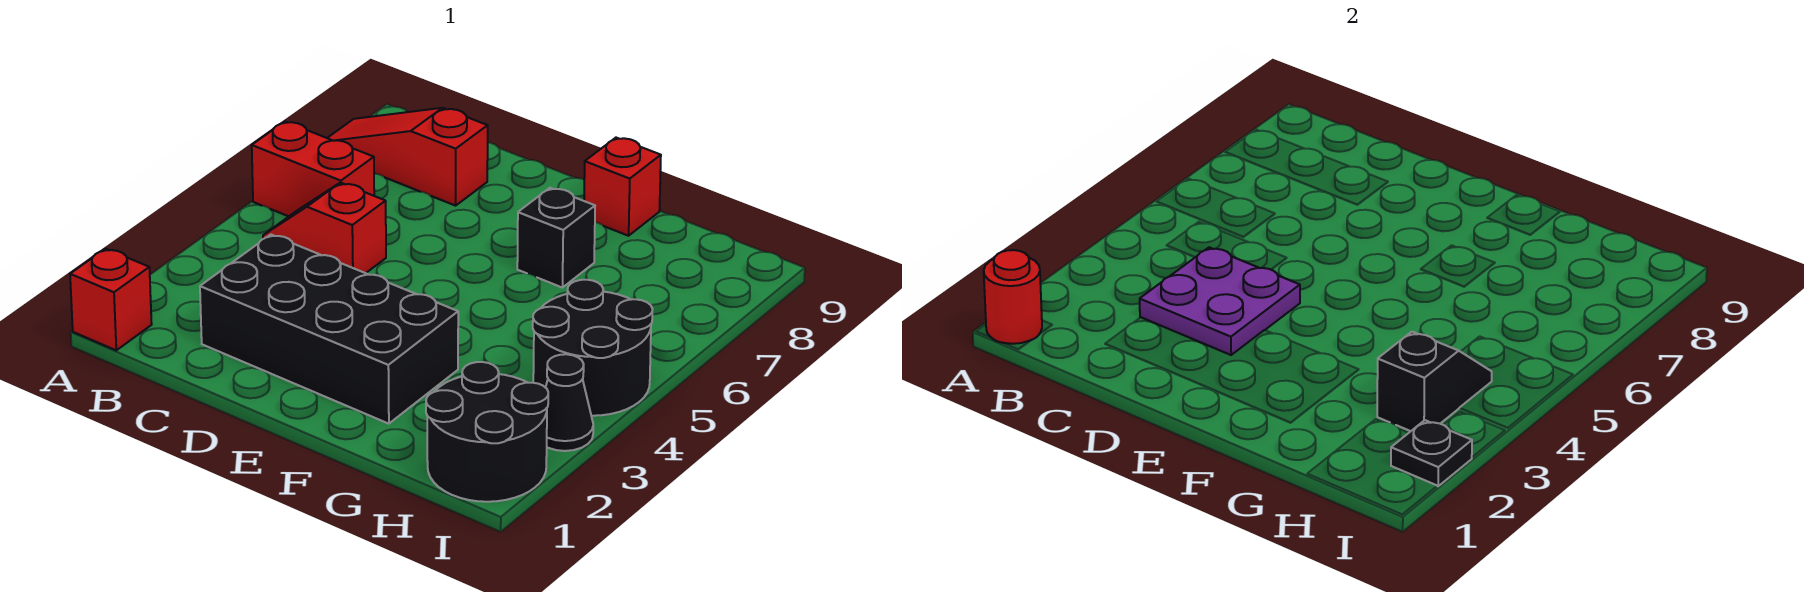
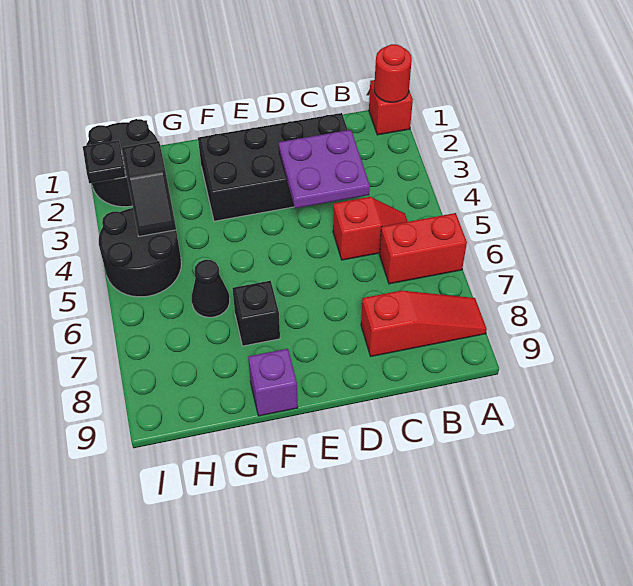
red 1x1 brick [584,138,661,236] -> purple 1x1 brick [248,349,298,416]
black 1x1 cone [546,354,593,451] -> black 1x1 cone moved to [192,260,230,317]

